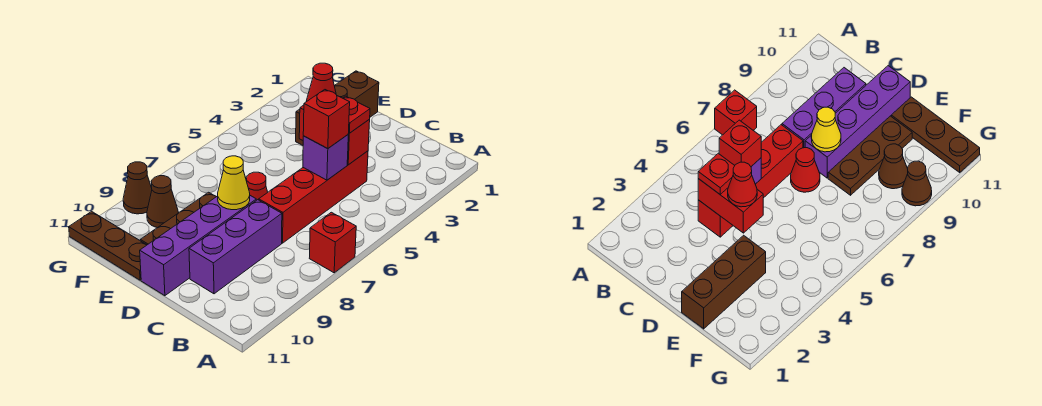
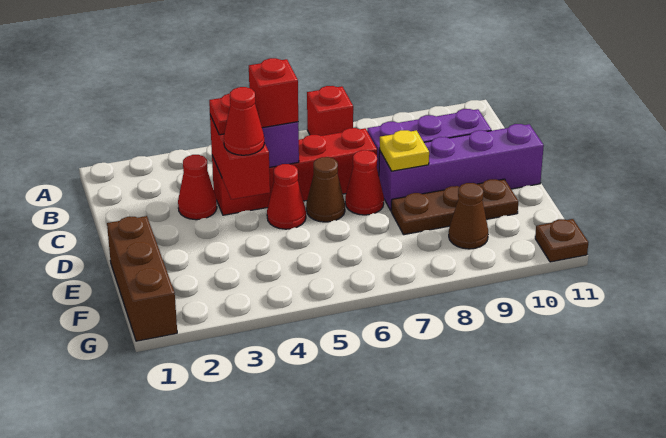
none -> red 1x1 cone [178,155,217,220]
none -> red 1x1 cone [267,164,306,229]
yellow 1x1 cone [218,156,250,210] -> yellow 1x1 plate [380,130,429,171]
brown 1x3 brick [296,71,379,145] -> brown 1x3 brick turned to [107,216,177,341]
brown 1x3 plate [69,211,146,280] -> brown 1x1 plate [535,219,588,262]
brown 1x1 cone [123,162,152,214] -> brown 1x1 cone moved to [306,157,345,222]

